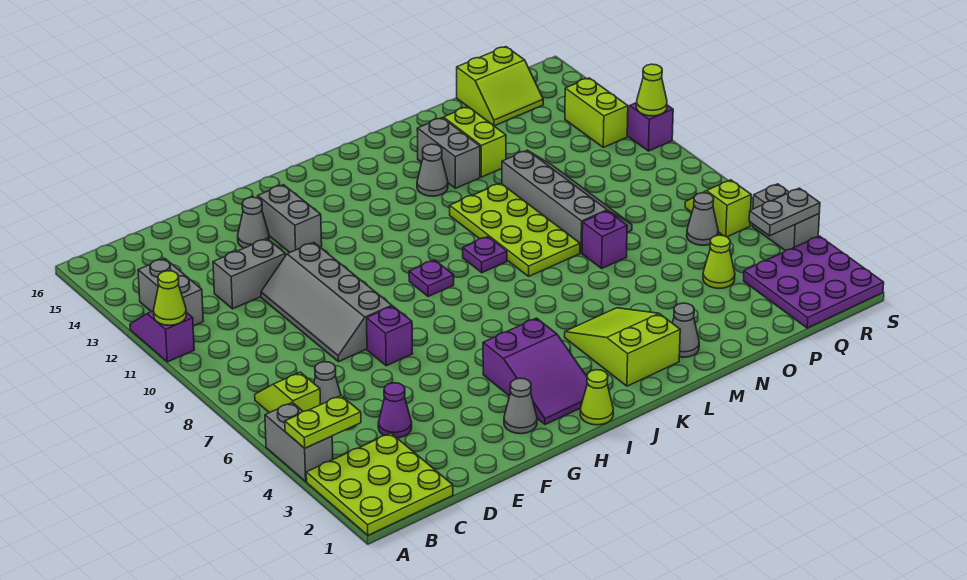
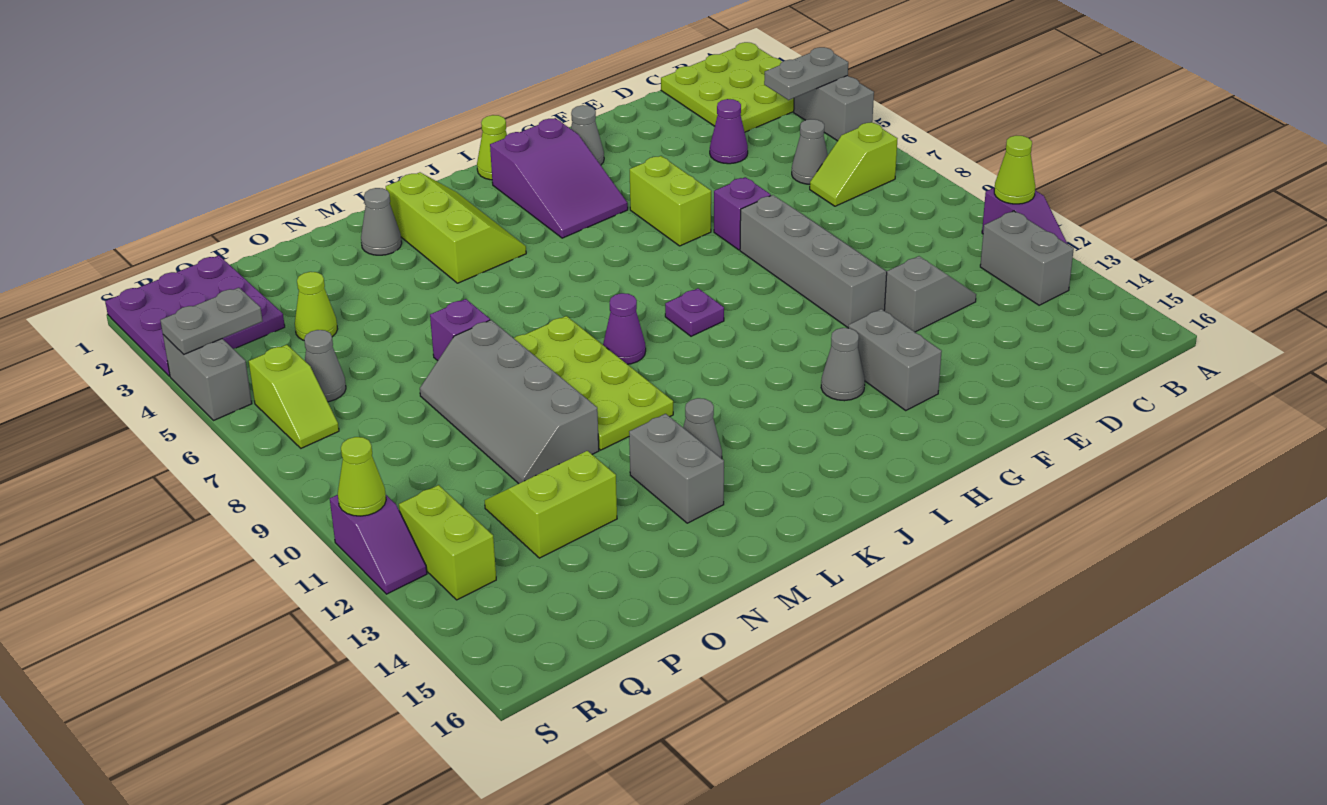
lime 1x2 plate [285,396,361,448] -> grey 1x2 plate [764,47,848,100]
lime 1x2 slope [255,372,321,413] -> lime 1x2 slope turned to [810,122,898,206]
grey 1x2 brick [213,239,285,309] -> grey 1x2 slope [884,256,976,332]
grey 1x1 cone [238,197,269,248] -> grey 1x1 cone moved to [821,328,865,401]
purple 2x3 slope [483,318,587,425] -> purple 2x3 slope turned to [490,118,628,238]
lime 2x3 slope [565,308,680,386] -> lime 2x3 slope turned to [386,172,526,283]
purple 1x1 plate [463,237,507,273] -> purple 1x1 cone [603,293,646,364]
lime 1x2 brick [443,107,506,177] -> lime 1x2 brick moved to [630,156,711,246]
lime 2x2 slope [457,47,543,126] -> lime 2x2 slope moved to [485,451,617,558]

